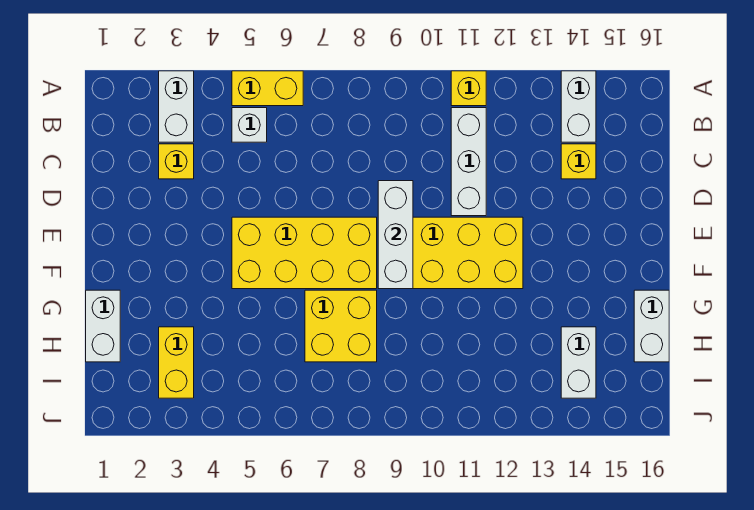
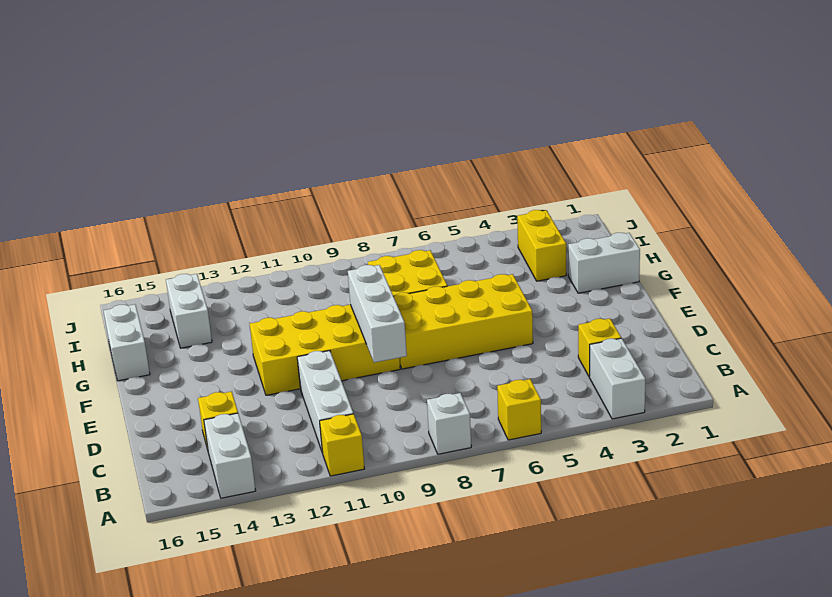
yellow 1x2 brick [232,71,303,106] -> yellow 1x1 brick [497,379,541,440]
white 1x1 brick [232,108,267,142] -> white 1x1 brick moved to [427,393,471,454]
white 1x2 brick [86,290,120,362] -> white 1x2 brick turned to [568,233,640,293]

